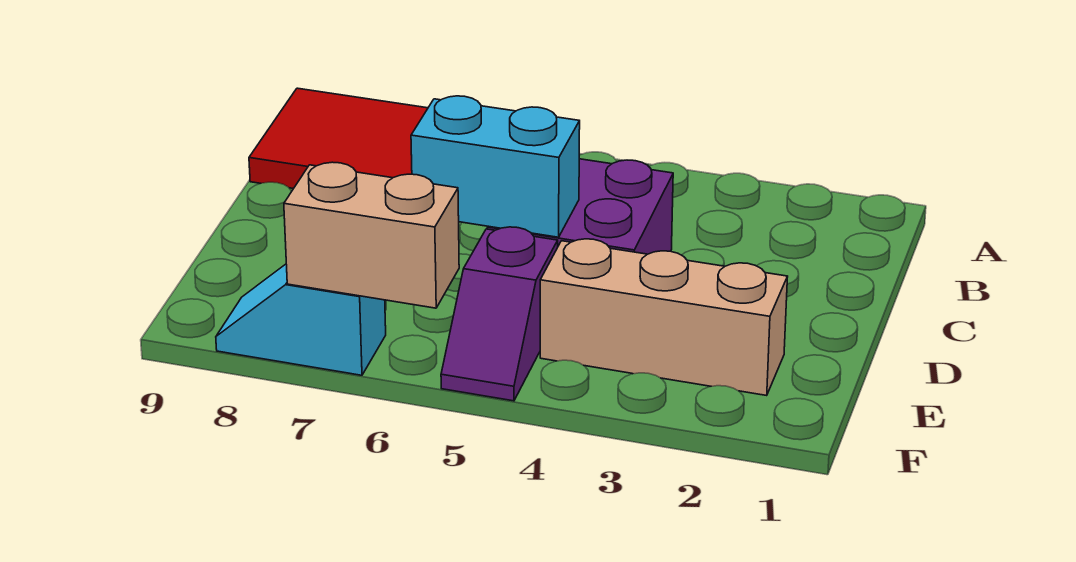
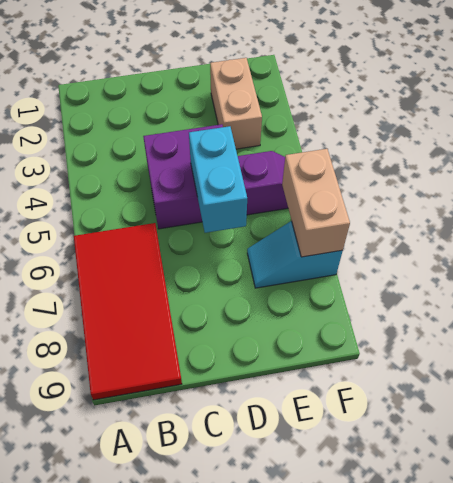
tan 1x3 brick [540,239,788,395] -> tan 1x2 brick [210,58,262,149]
cyan 1x2 slope [216,264,386,375] -> cyan 1x2 slope turned to [247,221,343,288]

